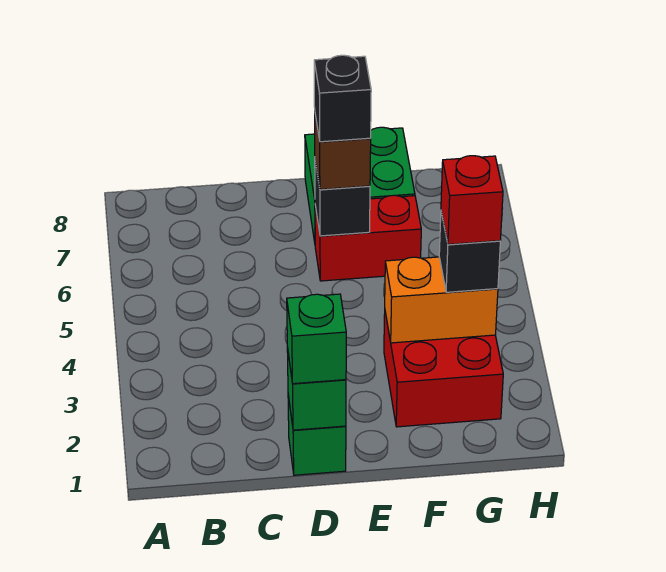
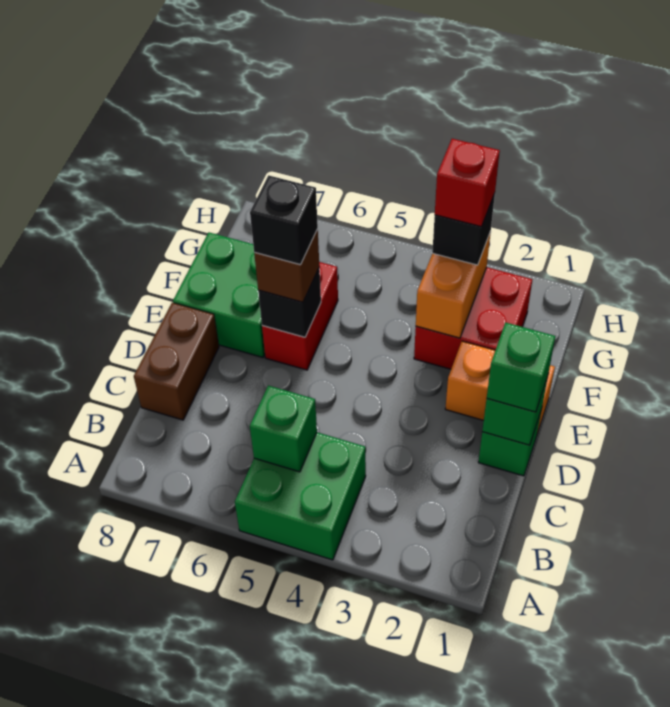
none -> green 2x2 brick [235,432,366,560]
none -> green 1x1 brick [250,386,317,472]
none -> brown 1x2 brick [134,303,219,420]
none -> orange 1x2 brick [445,341,555,434]

